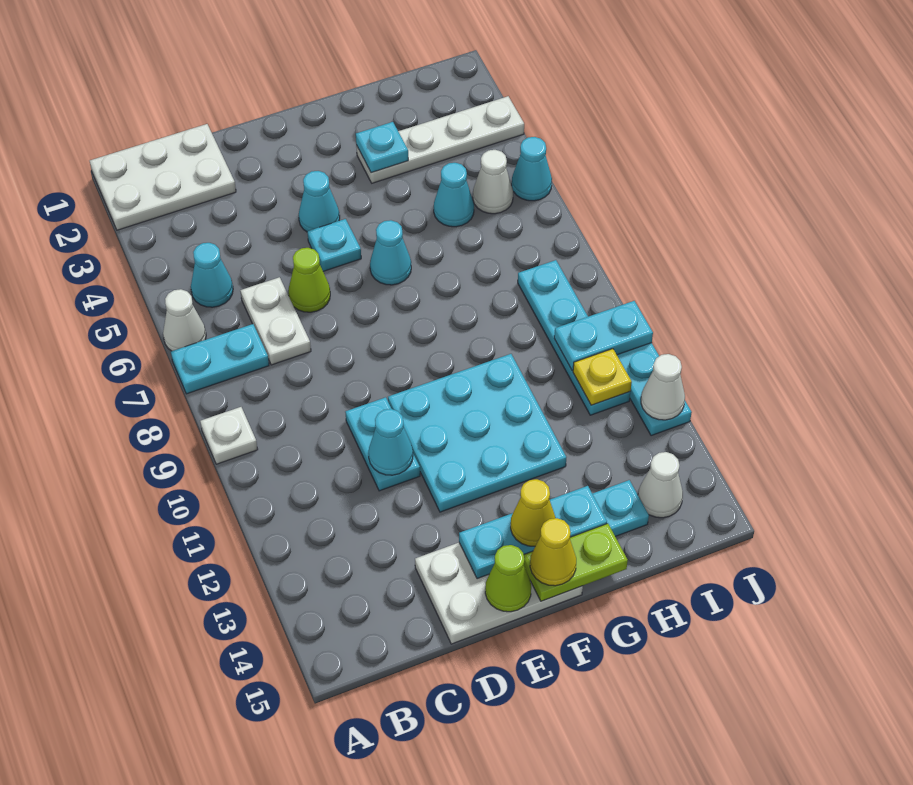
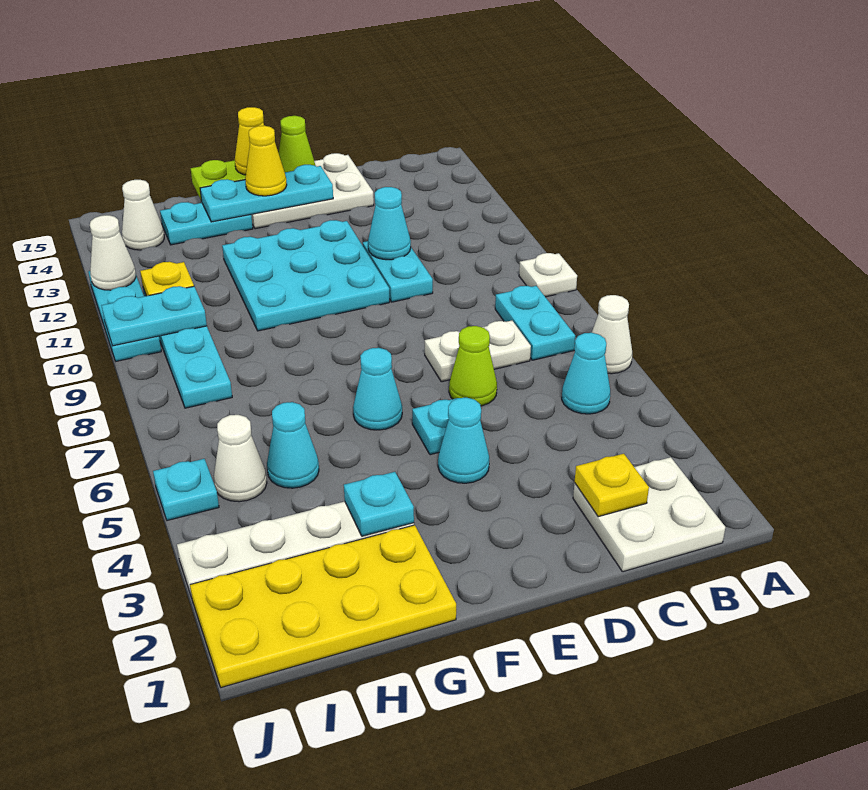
white 2x3 plate [90,124,236,230] -> white 2x2 plate [573,457,725,572]
cyan 1x2 plate [171,324,269,394] -> cyan 1x2 plate turned to [495,286,575,360]
none -> yellow 1x1 plate [575,454,649,517]
white 1x2 plate [240,277,311,365] -> white 1x2 plate turned to [425,321,531,382]
none -> yellow 2x4 plate [190,525,456,688]
cyan 1x1 cone [512,137,552,201] -> cyan 1x1 plate [153,459,219,520]

